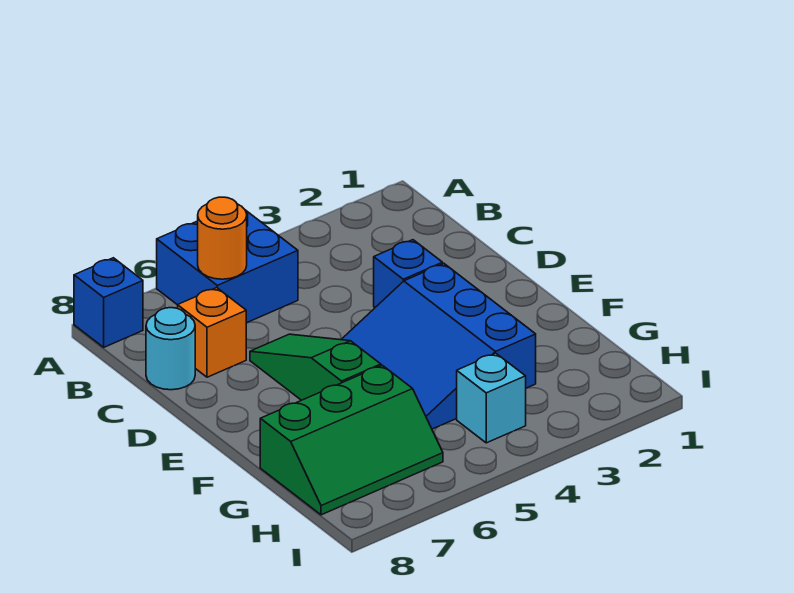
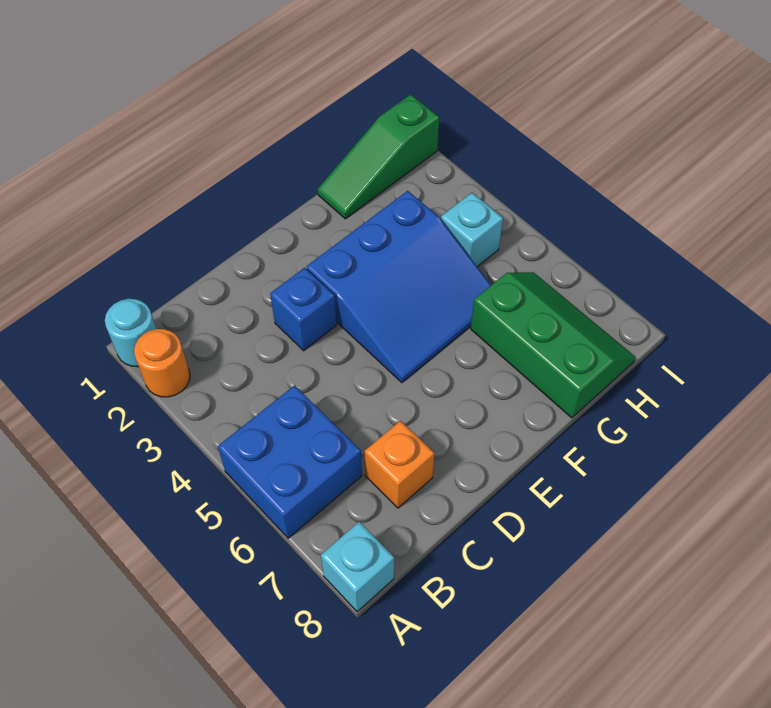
blue 1x1 brick [74,258,143,347] -> cyan 1x1 brick [321,522,394,612]
orange 1x1 round brick [198,197,247,279] -> orange 1x1 round brick moved to [134,329,190,397]
cyan 1x1 round brick [146,308,195,390] -> cyan 1x1 round brick moved to [105,299,156,367]
green 1x3 slope [250,334,381,400] -> green 1x3 slope moved to [318,94,439,219]

